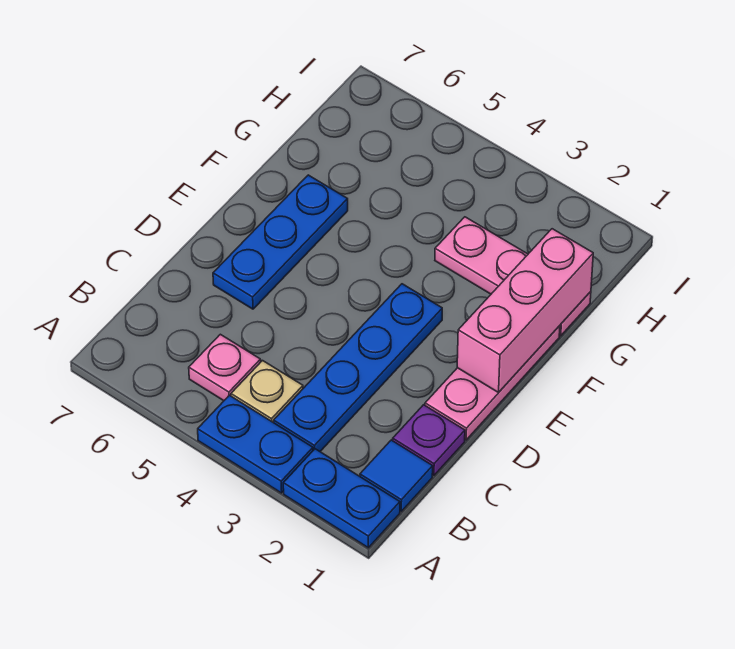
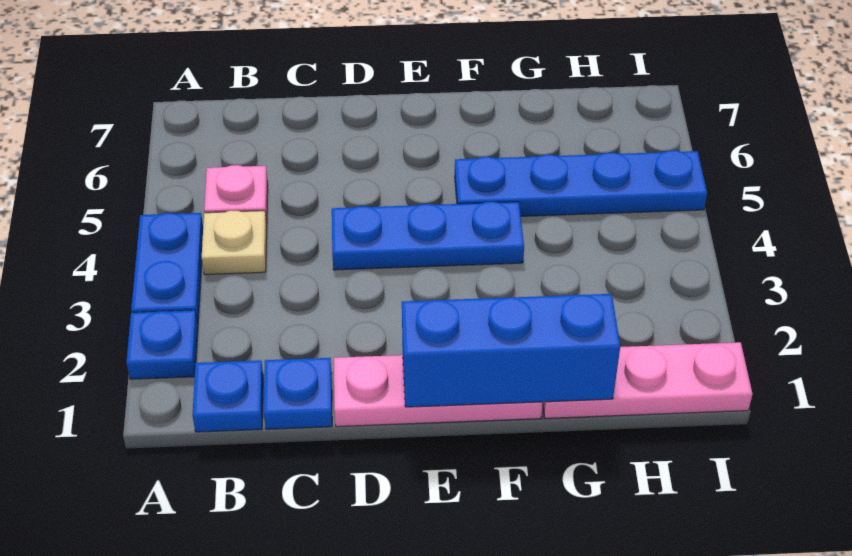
blue 1x2 plate [283,449,400,548] -> blue 1x1 plate [126,310,198,379]
blue 1x1 tile [360,440,433,511] -> blue 1x1 plate [192,360,263,432]
blue 1x4 plate [274,284,442,451] -> blue 1x4 plate moved to [455,150,707,216]
purple 1x1 plate [393,405,465,476] -> blue 1x1 plate [264,358,332,429]
blue 1x3 plate [213,175,348,309] -> blue 1x3 plate moved to [332,202,524,270]
pink 1x3 brick [457,229,593,392] -> blue 1x3 brick [402,294,620,407]
pink 1x3 plate [435,217,591,336] -> pink 1x3 plate turned to [543,342,752,418]

